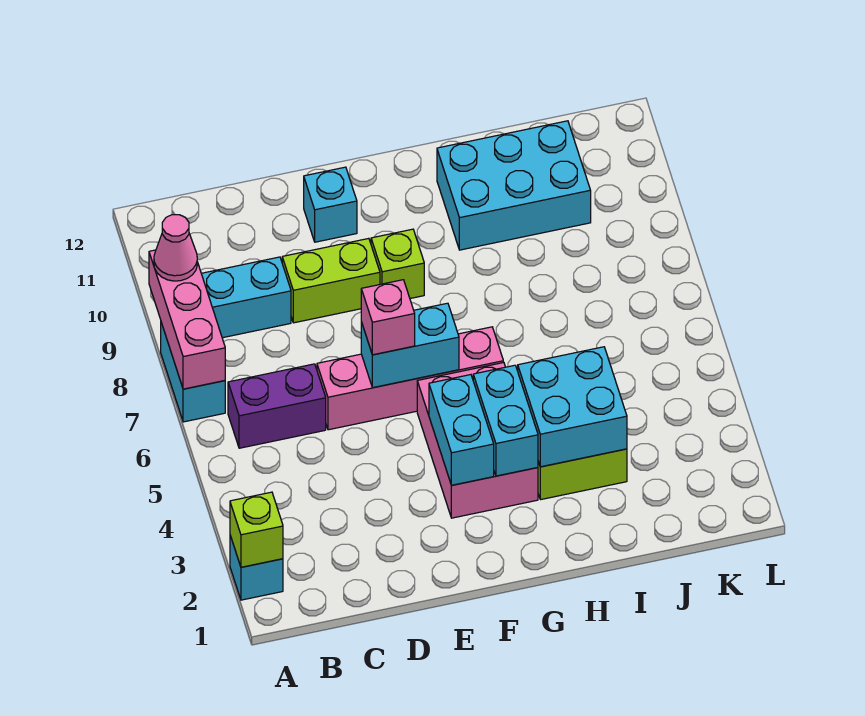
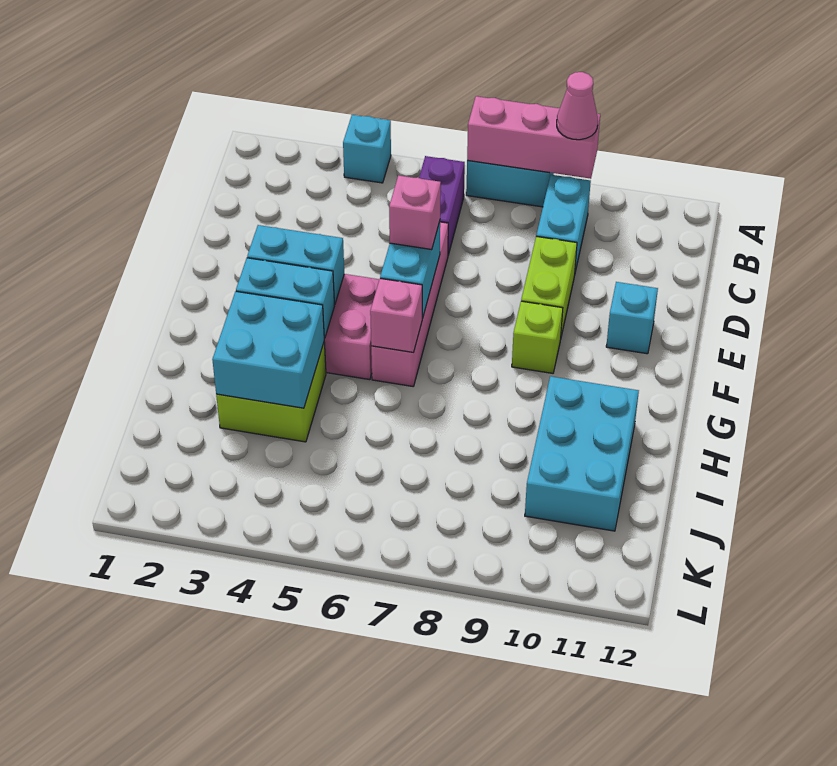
cyan 1x1 brick [230,536,283,600] -> cyan 1x1 brick moved to [343,115,391,183]
lime 1x1 brick [230,492,283,567] -> none
none -> pink 1x1 brick [370,278,423,353]

